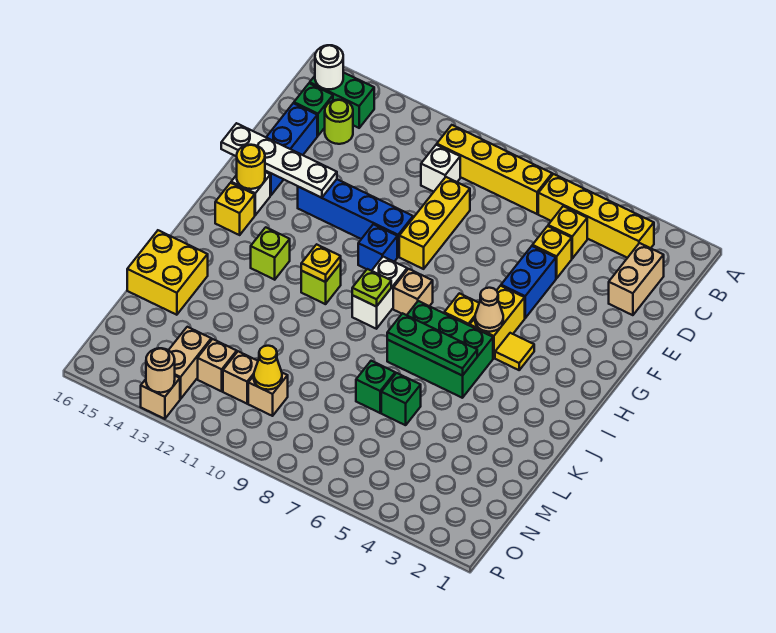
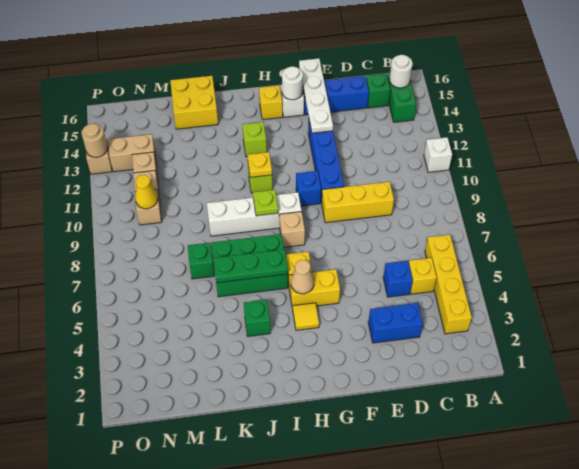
yellow 1x4 brick [437,125,552,214] -> none
tan 1x2 brick [609,243,664,315] -> none
white 1x1 brick [421,145,460,192] -> white 1x1 brick moved to [424,137,452,172]
lime 1x1 round brick [325,100,353,144] -> none
yellow 1x1 brick [532,226,572,278] -> blue 1x1 brick [383,261,413,297]
blue 1x2 brick [501,246,556,318] -> blue 1x2 brick moved to [368,303,423,343]
yellow 1x1 round brick [237,145,265,189] -> white 1x1 round brick [282,67,303,100]
white 1x2 brick [352,257,407,329] -> white 1x4 brick [207,192,302,236]
green 2x3 brick [387,301,493,398] -> green 2x3 brick turned to [212,234,288,297]
green 1x3 plate [387,313,477,376] -> green 1x3 plate turned to [213,250,288,283]
green 1x1 brick [381,373,421,425] -> green 1x1 brick moved to [244,300,270,336]

